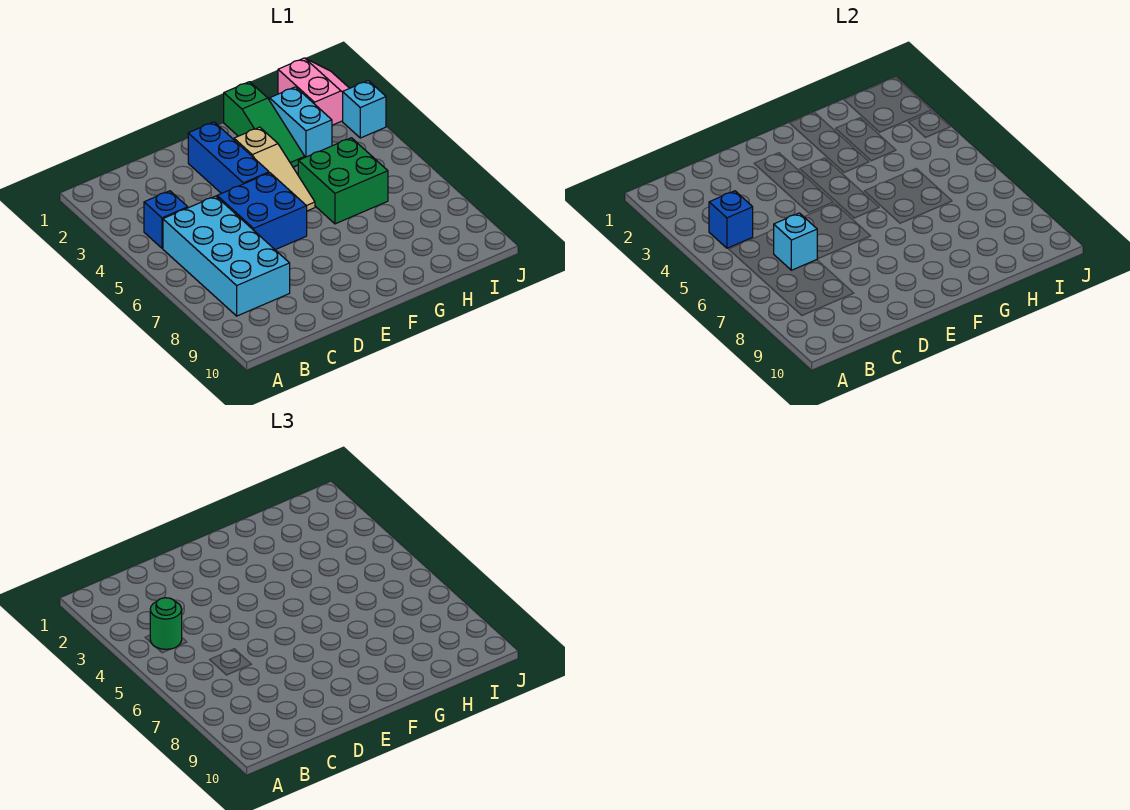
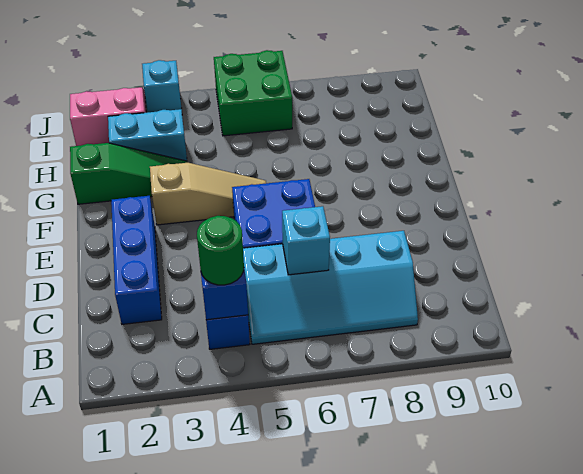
cyan 2x4 brick [163,196,290,316] -> cyan 2x4 slope [243,231,418,344]
blue 1x3 brick [188,122,269,194] -> blue 1x3 brick turned to [111,196,162,324]
green 2x2 brick [298,138,388,224] -> green 2x2 brick moved to [214,50,292,136]

